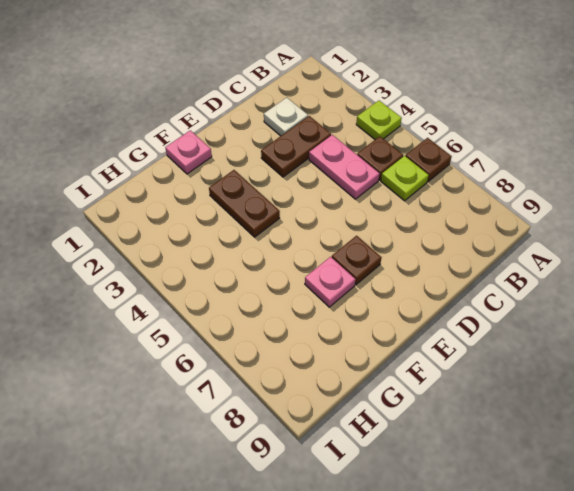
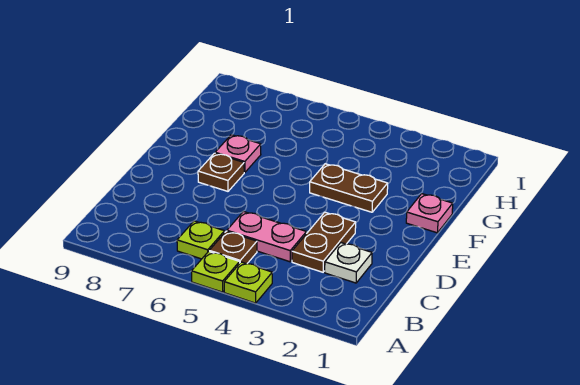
none -> lime 1x1 plate [192,251,240,292]
brown 1x1 plate [406,138,452,182] -> none

